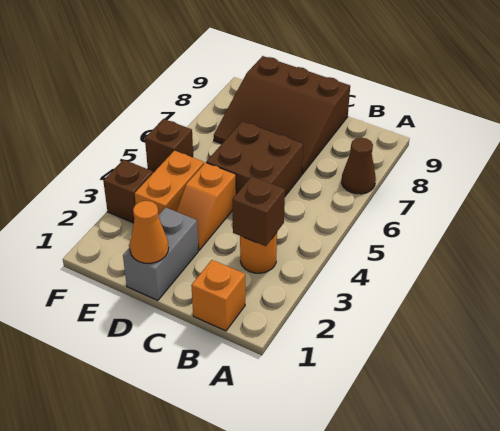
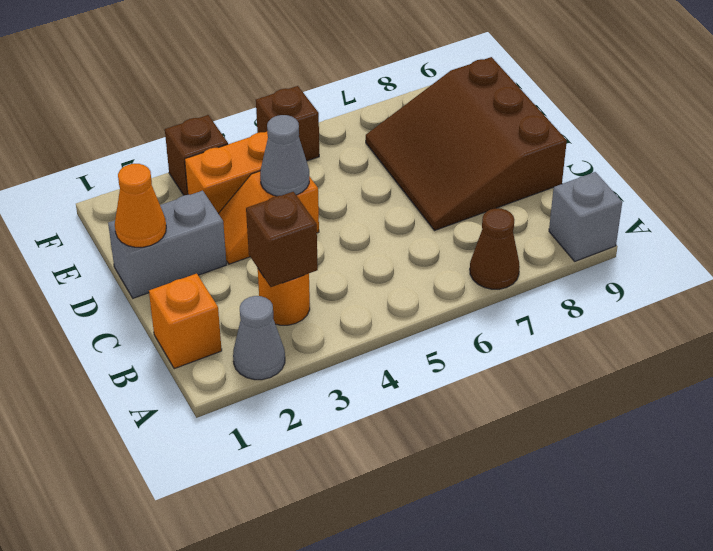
none -> grey 1x1 cone [233,296,285,380]
none -> grey 1x1 brick [549,172,622,261]
brown 2x2 brick [206,121,303,196] -> none
none -> grey 1x1 cone [260,115,309,196]

